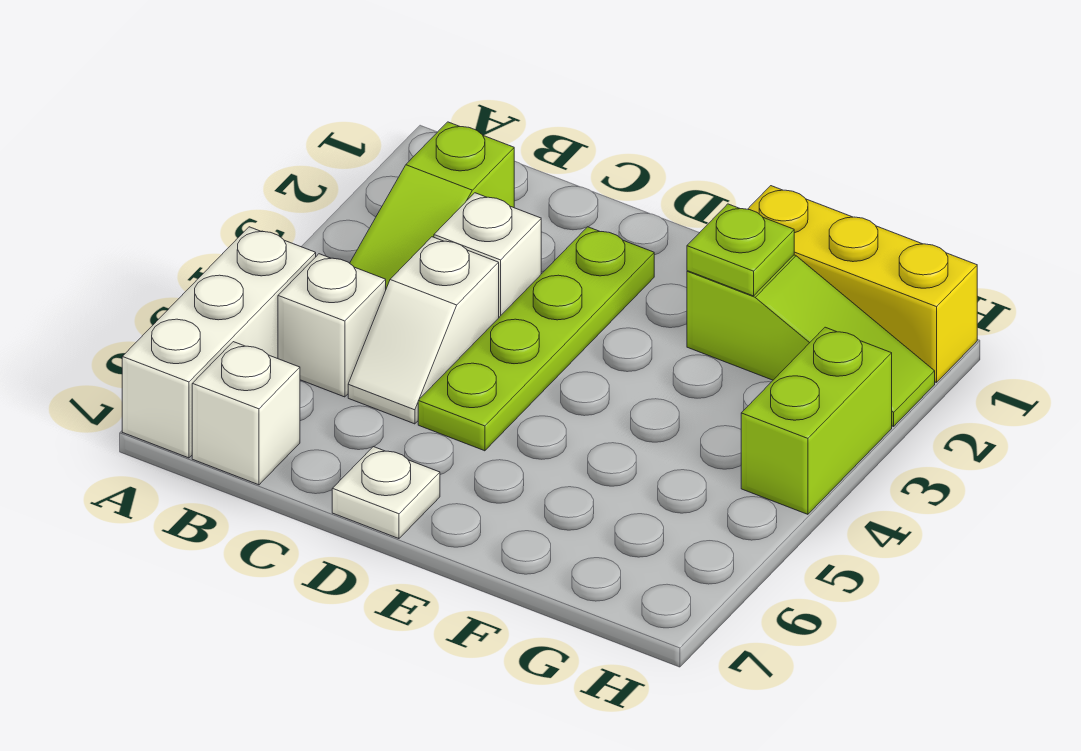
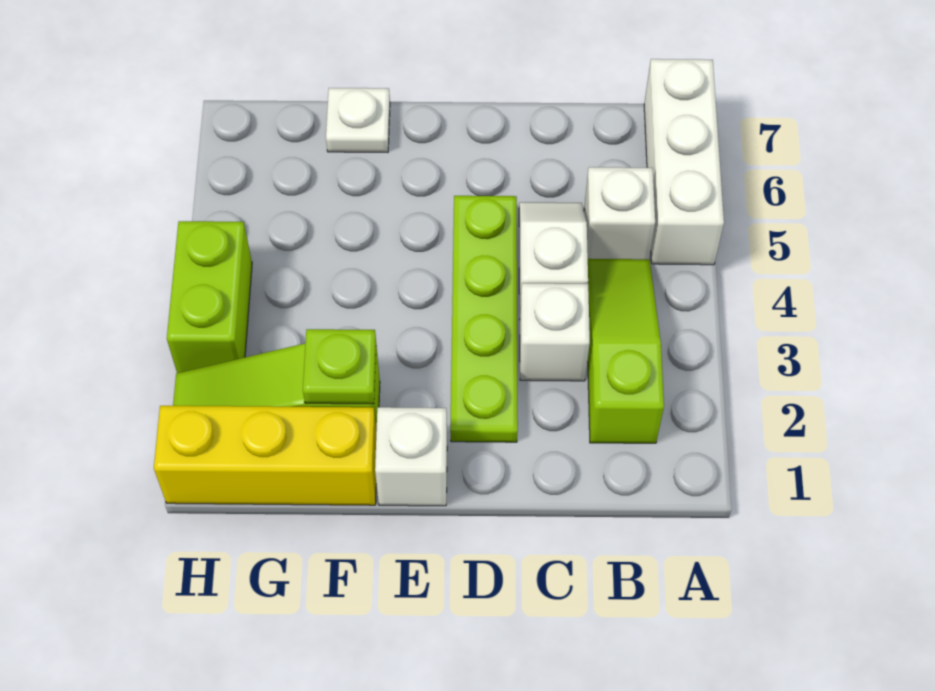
white 1x1 brick [192,342,300,485] -> white 1x1 brick moved to [375,407,447,506]
white 1x1 plate [332,447,440,539] -> white 1x1 plate moved to [326,88,390,152]

